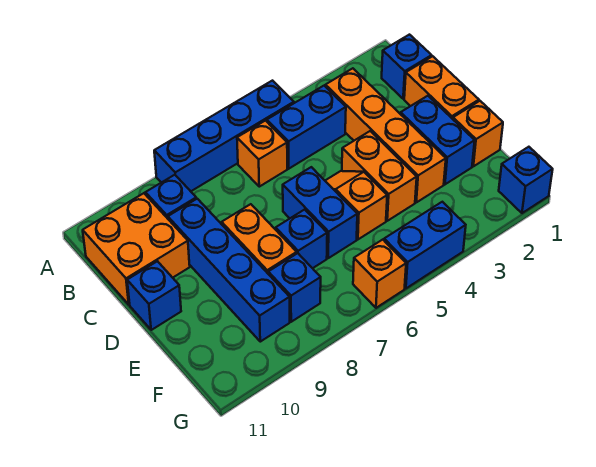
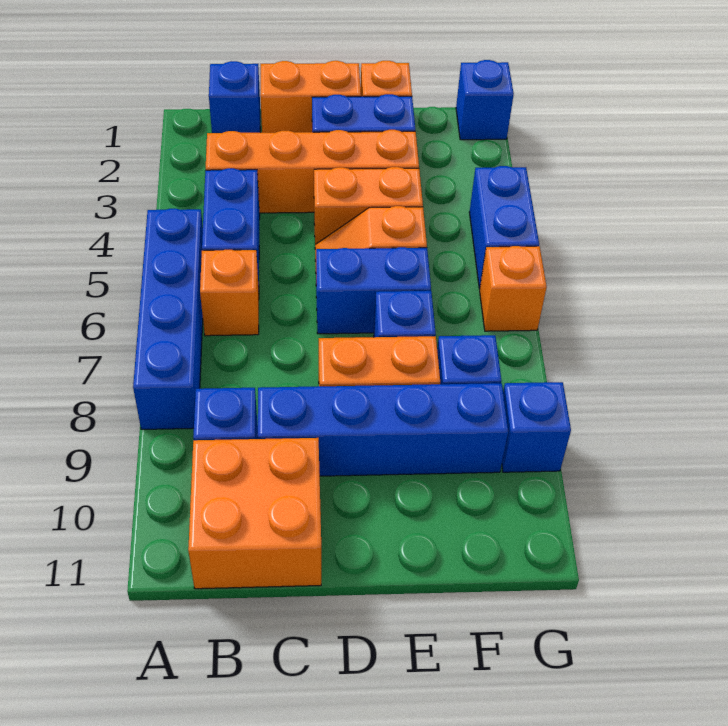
blue 1x1 brick [127,261,181,330] -> blue 1x1 brick moved to [502,382,571,472]

